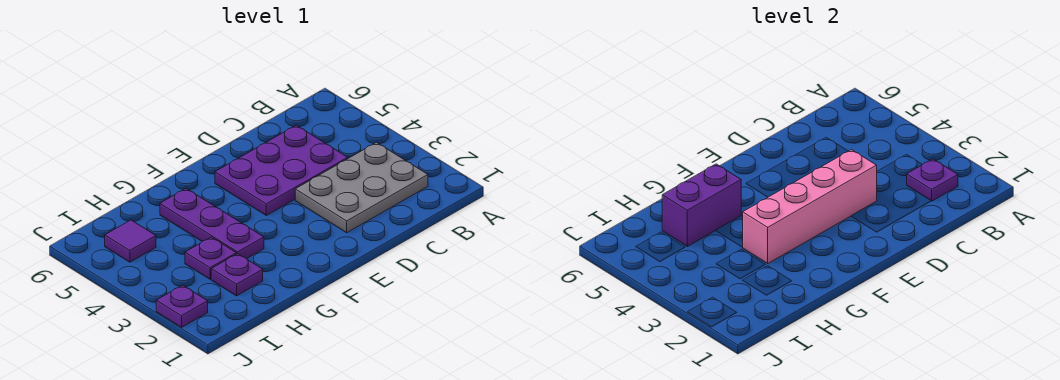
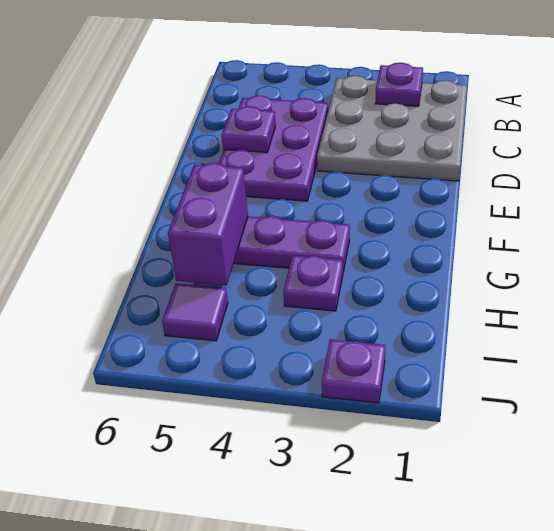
grey 2x3 plate [295,142,428,233] -> grey 3x3 plate [317,76,467,181]
pink 1x4 brick [742,150,877,263] -> none
purple 1x1 plate [211,254,263,296] -> purple 1x1 plate moved to [222,106,276,153]

